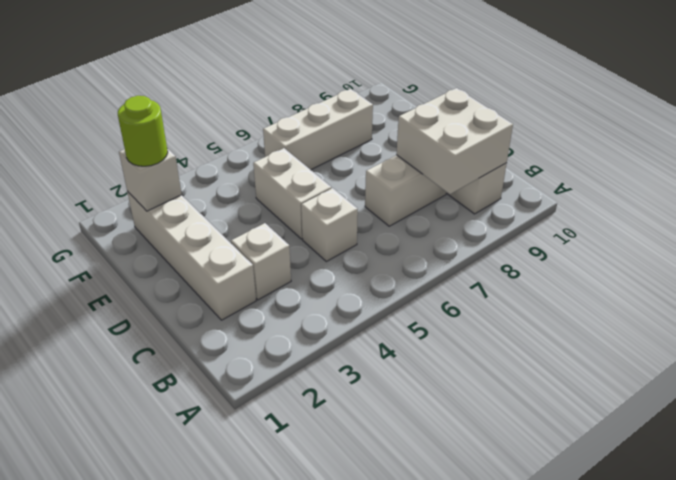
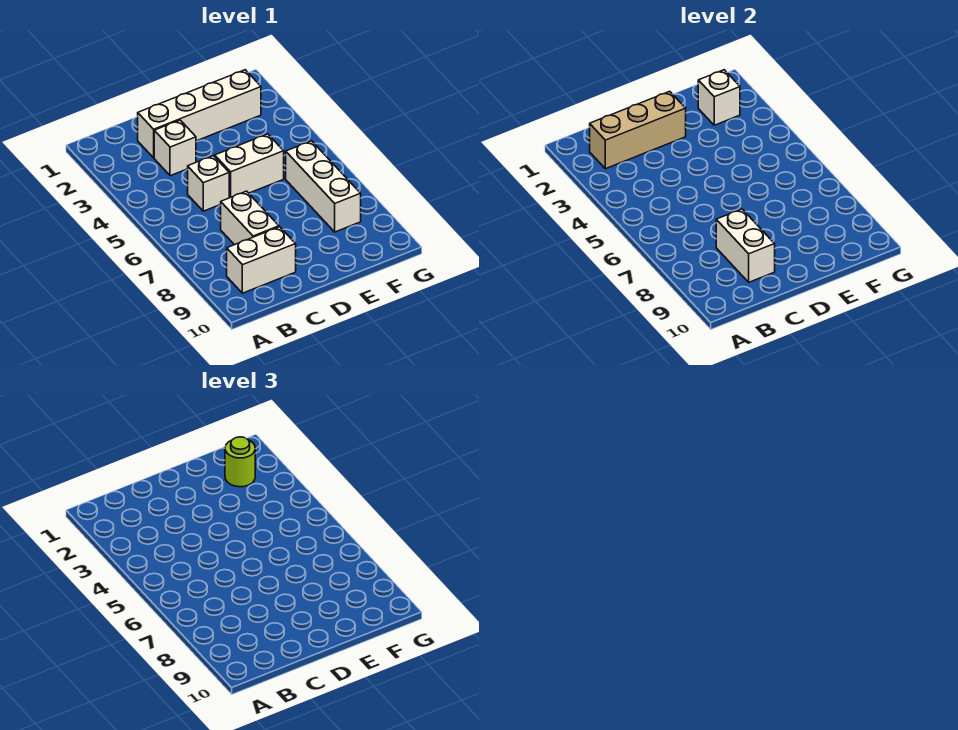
none -> tan 1x3 brick [590,91,686,169]
white 2x2 brick [396,88,513,194] -> white 1x2 brick [716,209,775,282]

